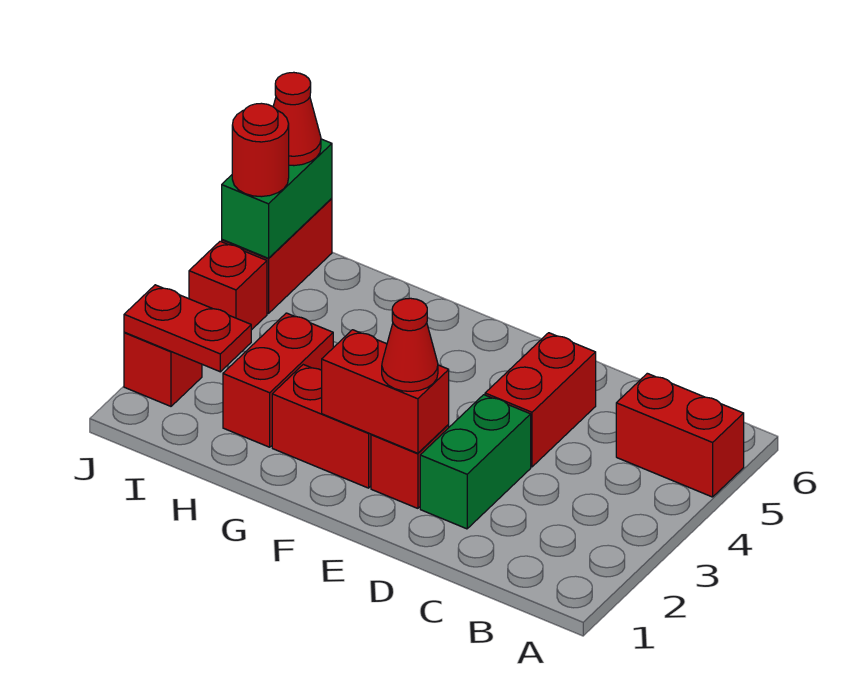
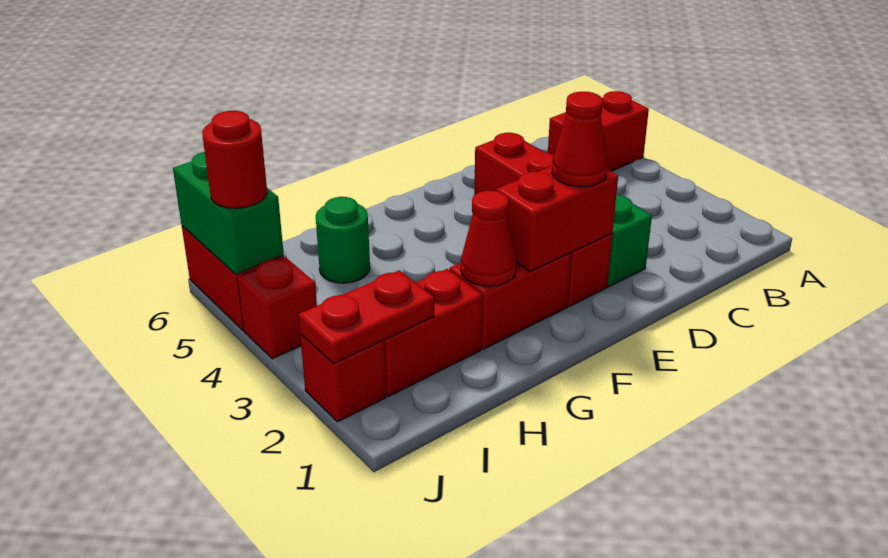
red 1x2 brick [223,313,333,447] -> red 1x2 brick turned to [384,269,482,396]
none -> green 1x1 round brick [316,197,370,283]
red 1x1 cone [273,72,321,166] -> red 1x1 cone moved to [461,191,517,286]

